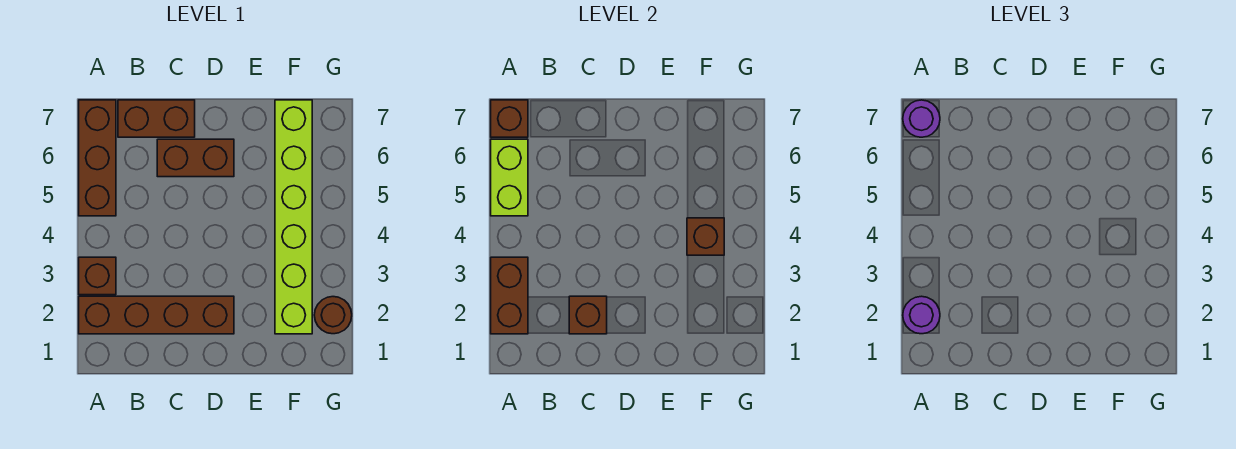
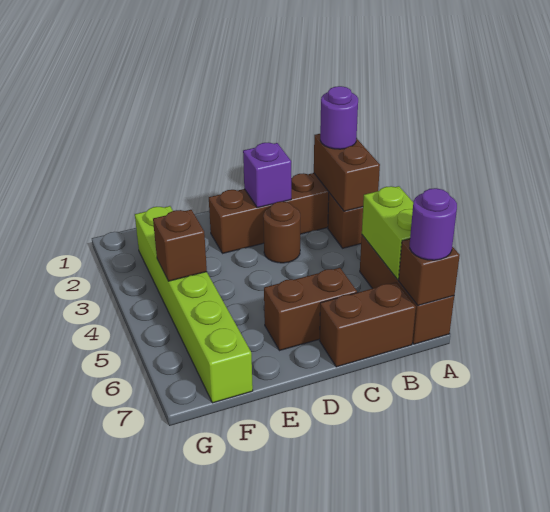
brown 1x1 brick [569,296,607,334] -> purple 1x1 brick [243,143,291,208]
brown 1x1 round brick [314,297,352,334] -> brown 1x1 round brick moved to [263,202,300,263]

